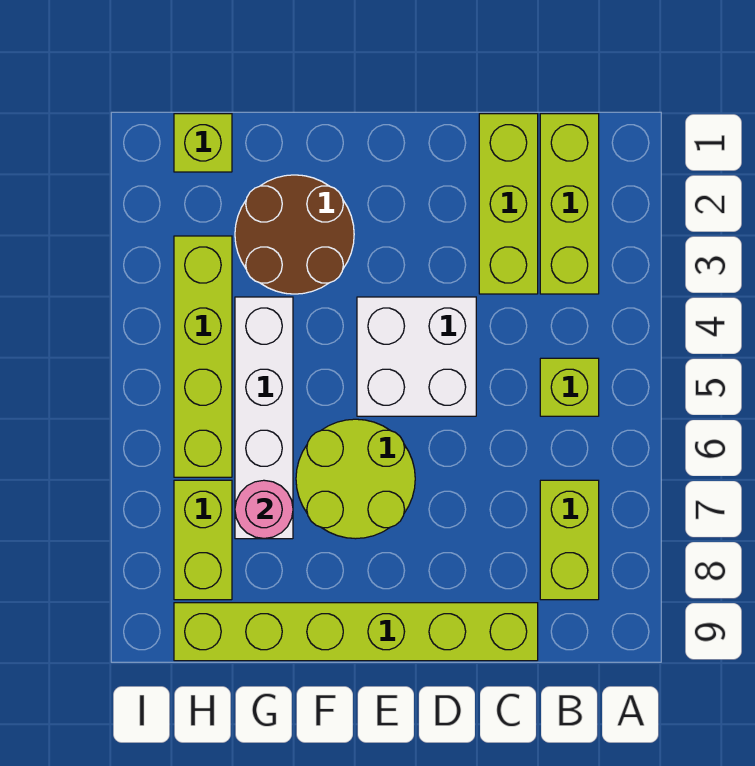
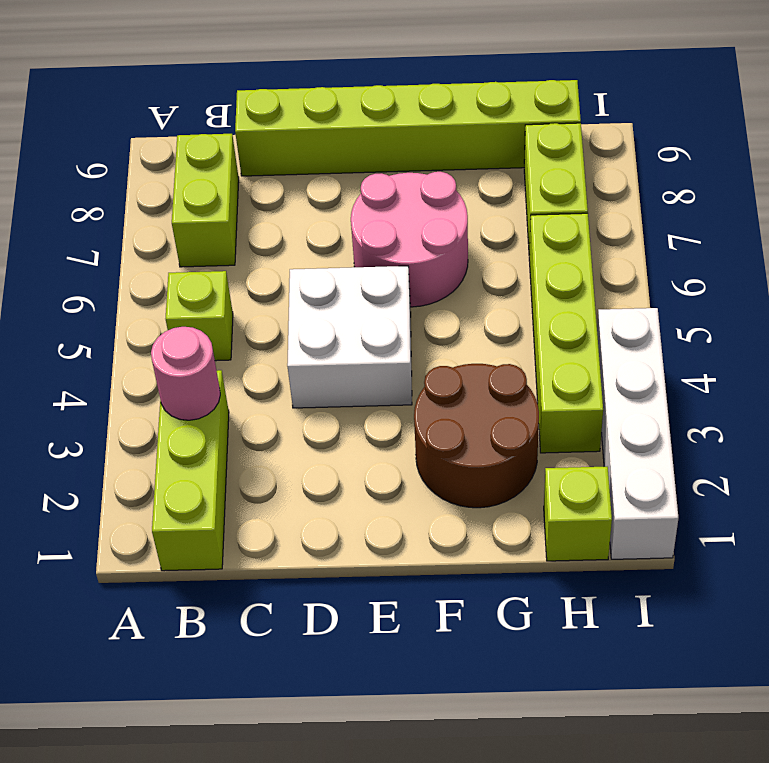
lime 1x3 brick [479,114,538,294] -> none
lime 2x2 round brick [296,419,415,539] -> pink 2x2 round brick [351,172,468,307]
white 1x4 brick [235,297,293,539] -> white 1x4 brick moved to [597,308,678,559]
pink 1x1 round brick [235,480,293,539] -> pink 1x1 round brick moved to [151,327,220,420]

